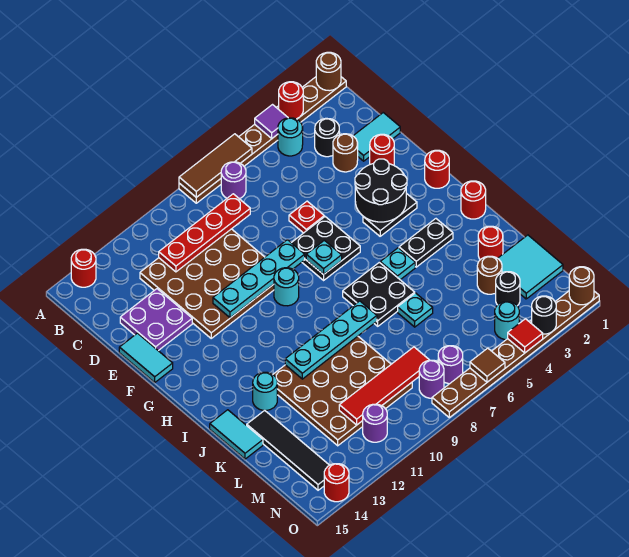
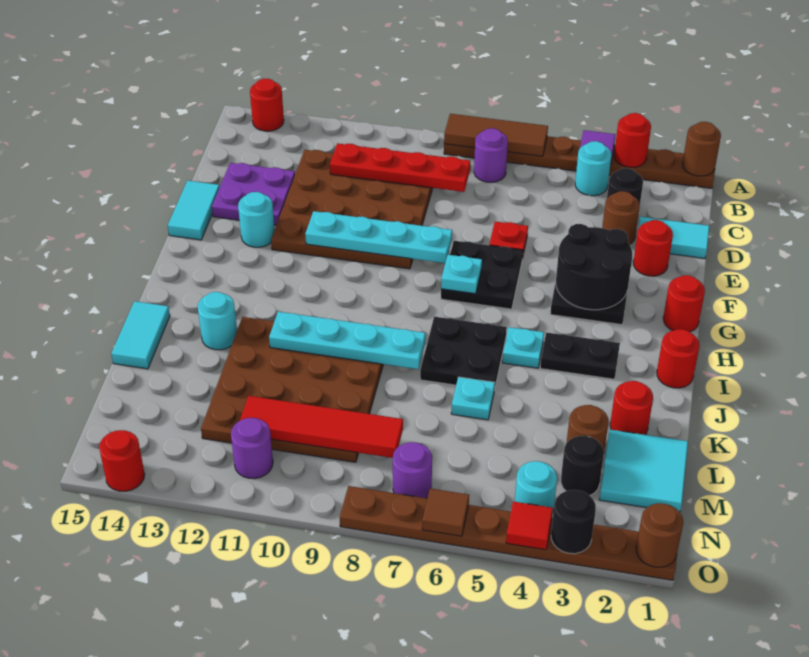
cyan 1x1 round brick [274,268,299,306] -> cyan 1x1 round brick moved to [238,192,275,247]
black 1x4 tile [247,410,329,490] -> none
purple 1x1 round brick [419,360,444,398] -> none

